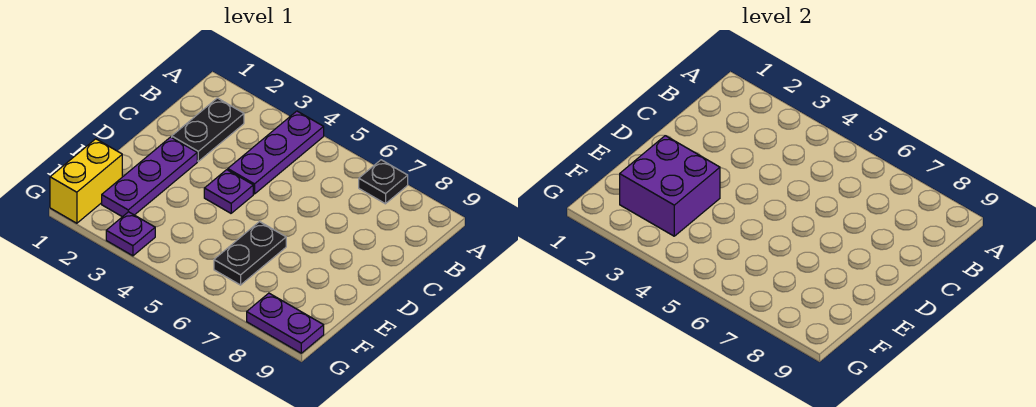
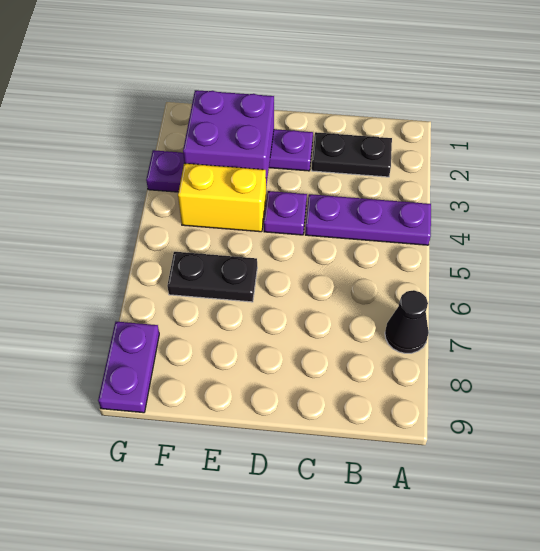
black 1x1 plate [359,160,408,204] -> black 1x1 cone [385,290,429,353]
yellow 1x2 brick [50,139,122,223] -> yellow 1x2 brick moved to [178,163,266,232]

